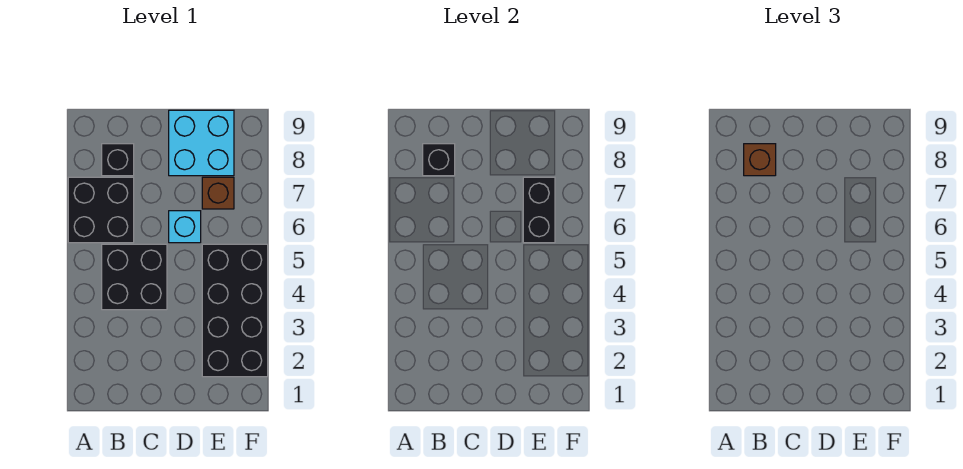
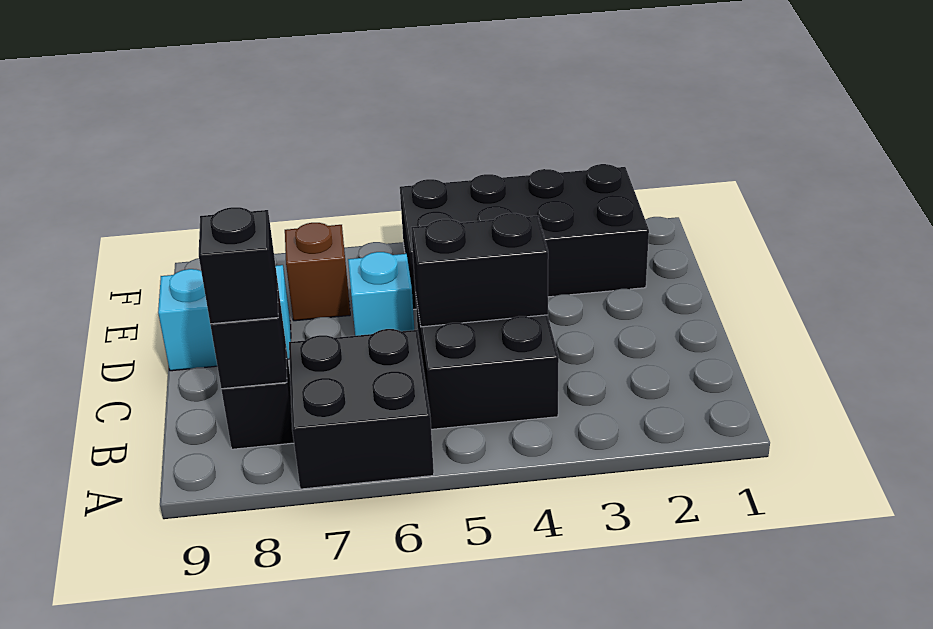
brown 1x1 brick [744,144,776,176] -> black 1x1 brick [199,207,278,324]
cyan 2x2 brick [169,110,234,176] -> cyan 1x2 brick [158,265,291,371]
black 1x2 brick [523,177,555,243] -> black 1x2 brick moved to [411,213,548,327]

